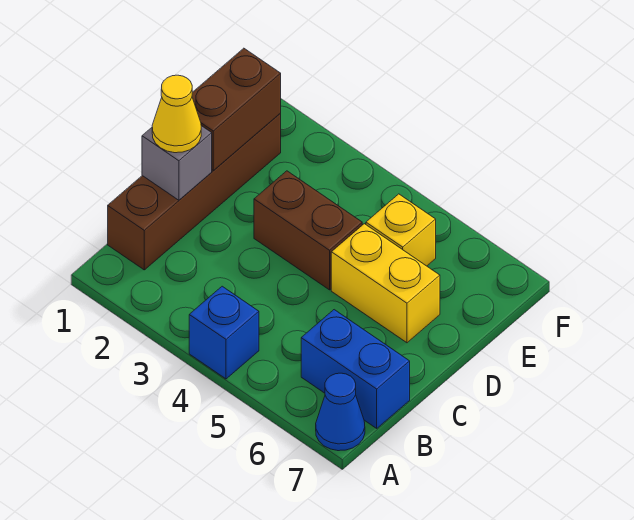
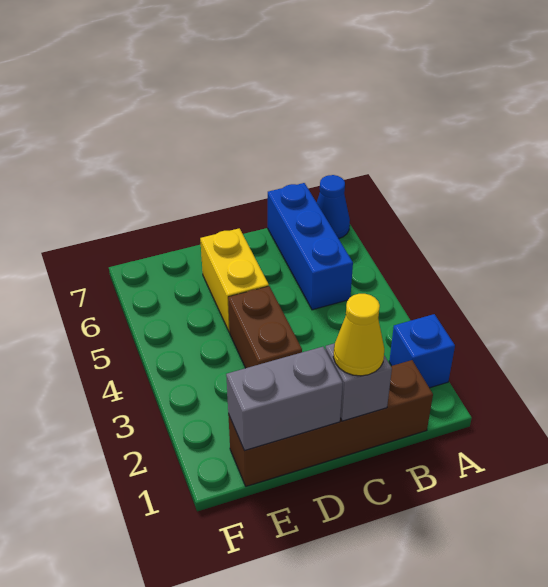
blue 1x1 brick [189,286,259,379] -> blue 1x1 brick moved to [389,314,455,388]
blue 1x2 brick [301,310,410,428] -> blue 1x3 brick [268,183,353,310]
brown 1x2 brick [192,48,281,171] -> grey 1x2 brick [226,347,343,451]
yellow 1x1 brick [366,194,436,266] -> none

